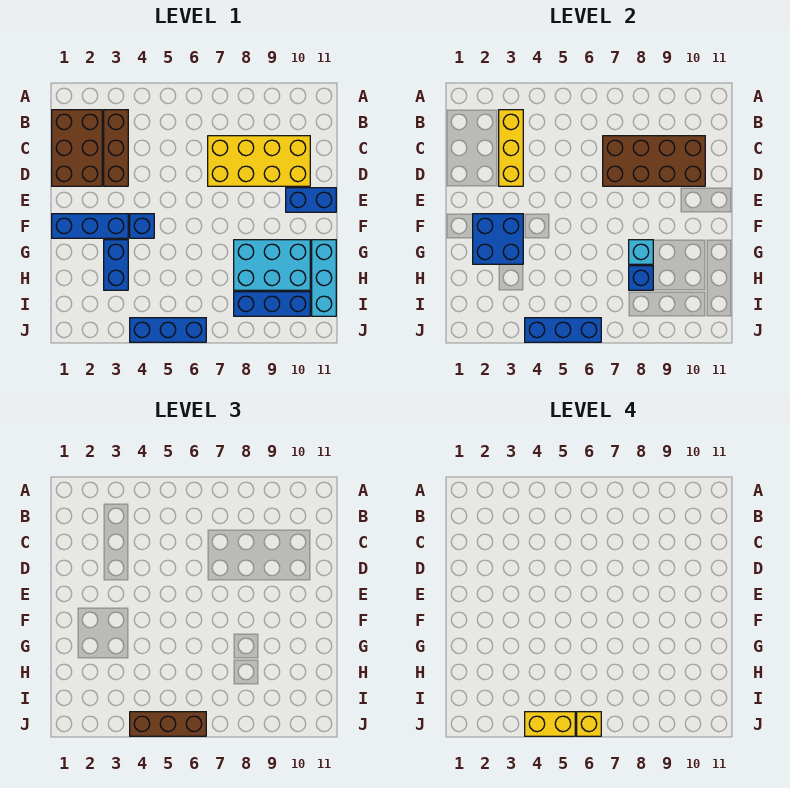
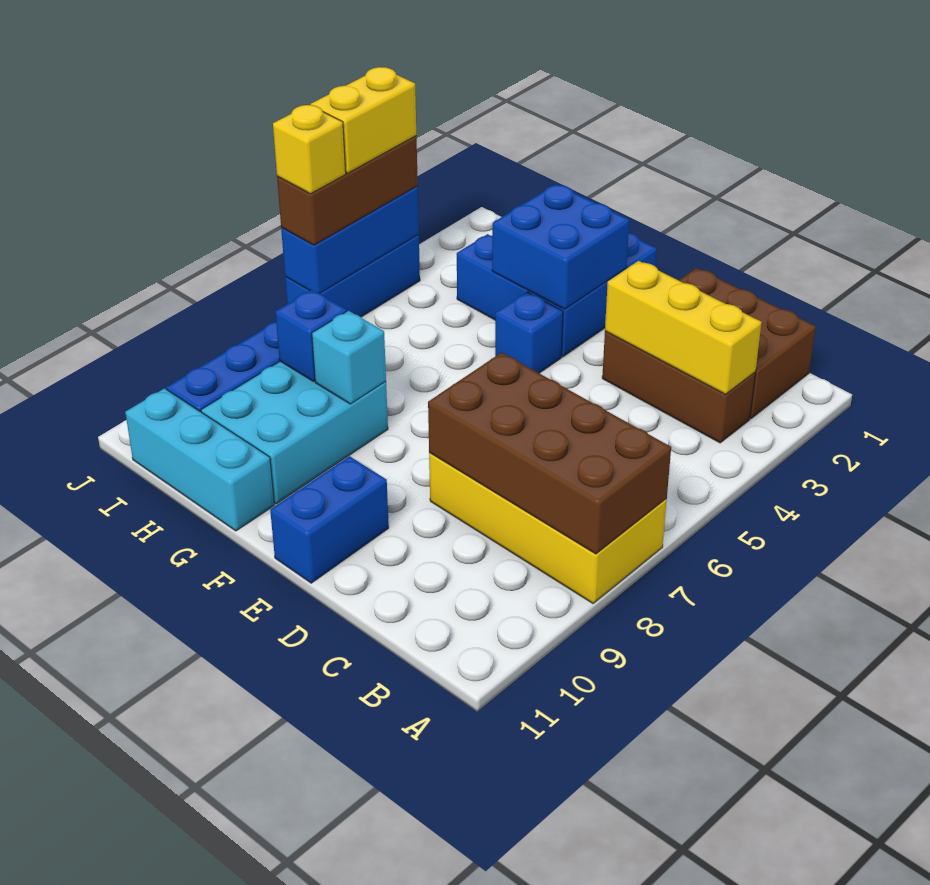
yellow 2x4 brick [208,136,310,186] -> yellow 2x4 brick turned to [429,453,667,603]
brown 2x4 brick [603,136,705,186] -> brown 2x4 brick turned to [428,353,671,554]

